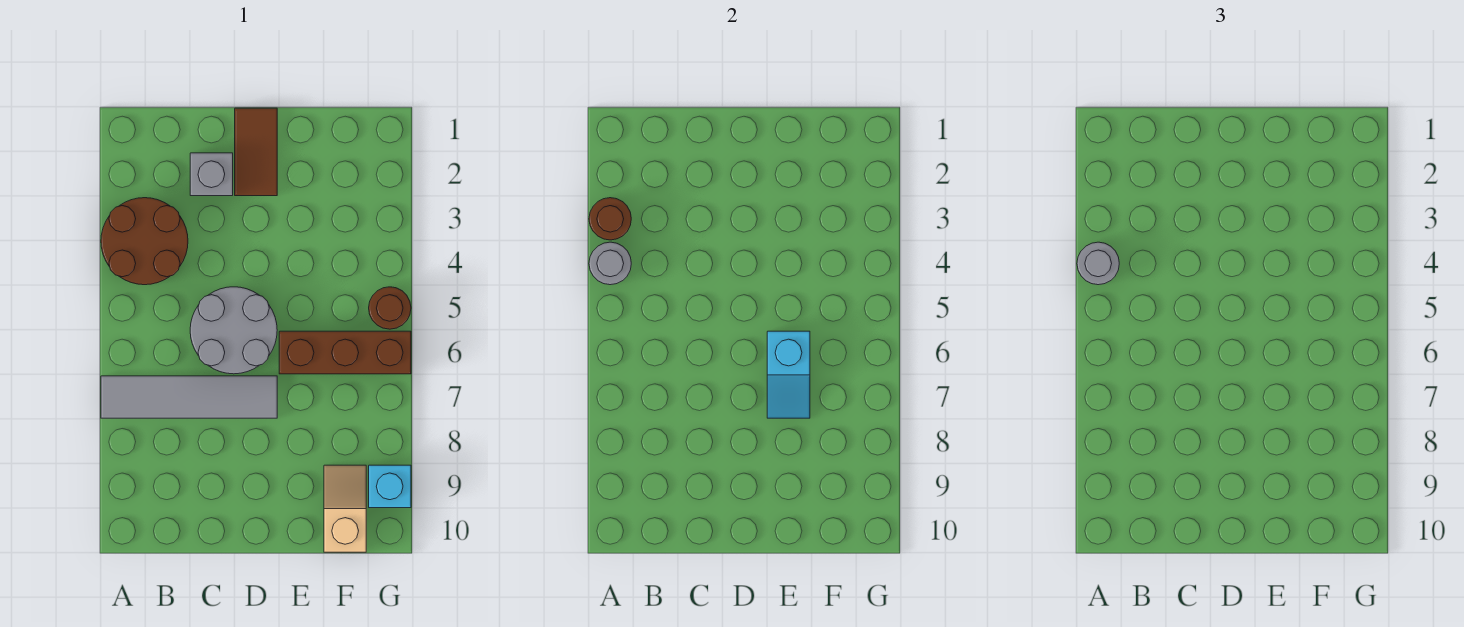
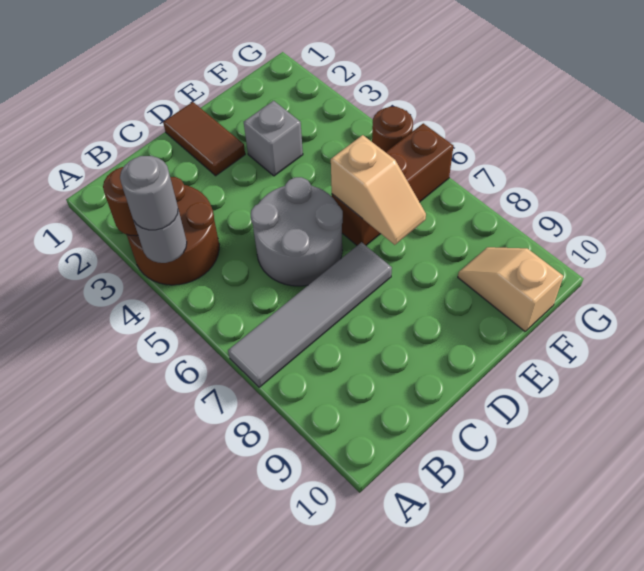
grey 1x1 brick [190,153,233,196] -> grey 1x1 brick moved to [244,101,303,176]
cyan 1x2 slope [767,331,810,418] -> tan 1x2 slope [331,135,426,245]
cyan 1x1 brick [369,465,411,508] -> none

